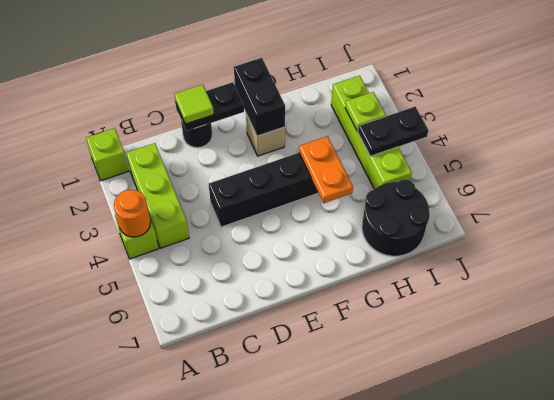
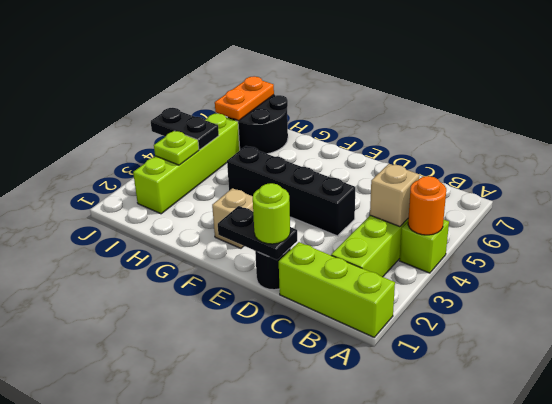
lime 1x1 brick [86,128,128,181] -> lime 1x3 brick [279,242,395,337]
none -> tan 1x1 brick [370,164,419,227]
lime 1x1 tile [174,85,214,124] -> lime 1x1 round brick [253,183,290,244]
black 1x2 brick [234,58,285,136] -> none
orange 1x2 plate [299,136,353,203] -> orange 1x2 plate moved to [215,76,274,121]

